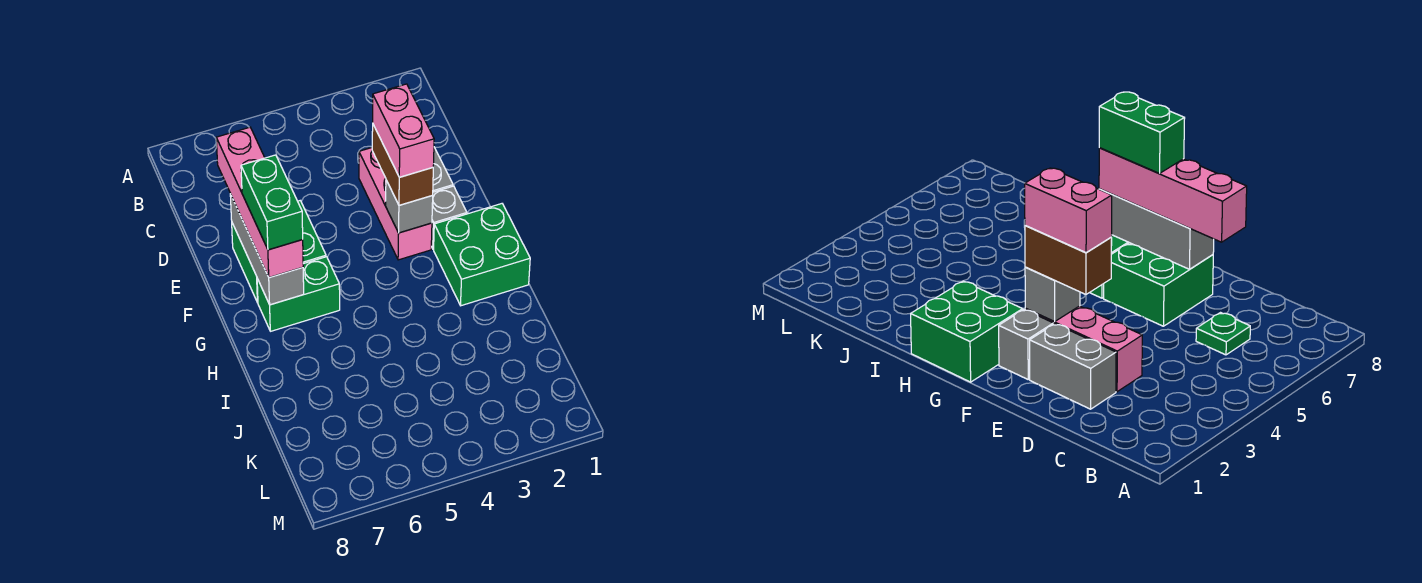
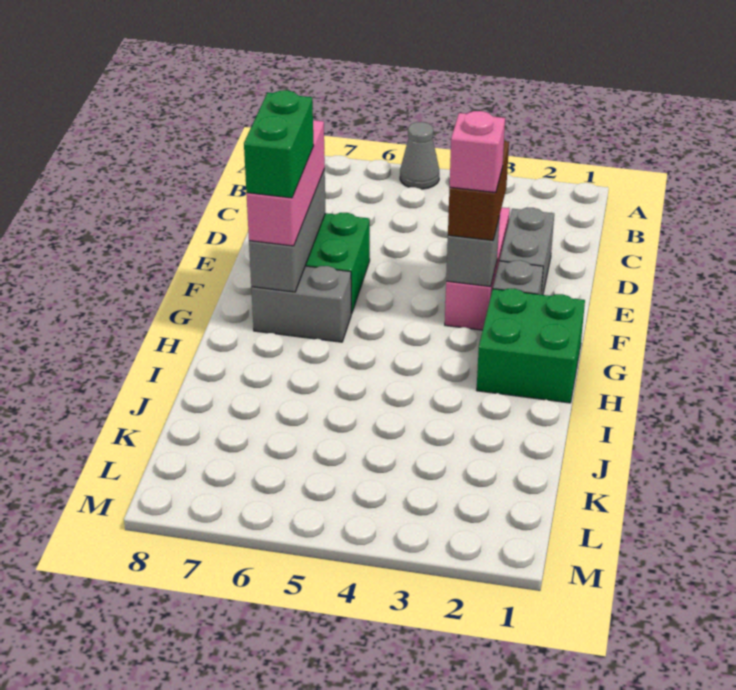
none -> grey 1x1 cone [400,122,439,189]
green 1x1 plate [1196,313,1250,355] -> none
pink 1x4 brick [216,127,303,278] -> pink 1x3 brick [246,120,325,246]
pink 1x2 brick [373,84,434,177] -> pink 1x1 brick [450,111,505,193]
green 1x2 brick [257,257,340,331] -> grey 1x2 brick [251,266,351,342]

